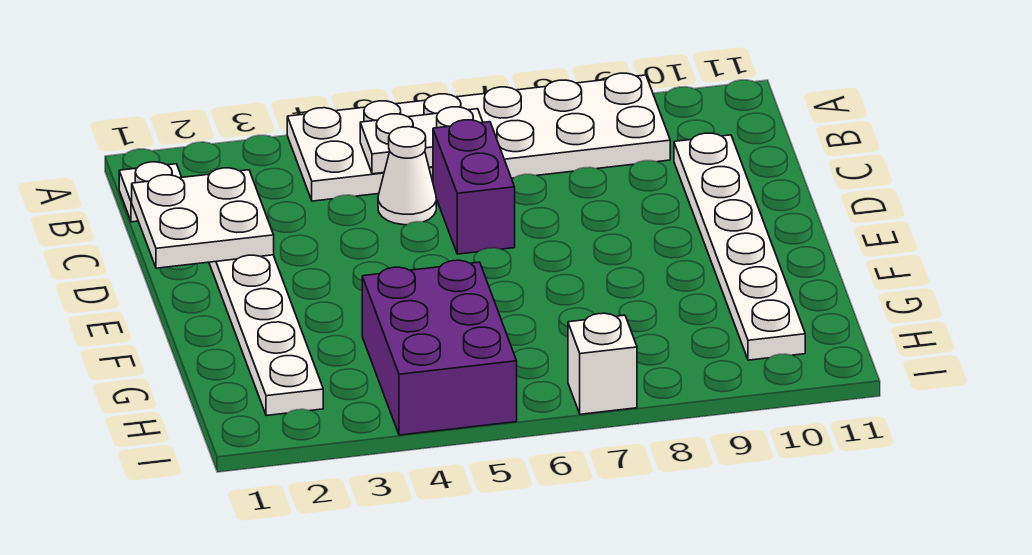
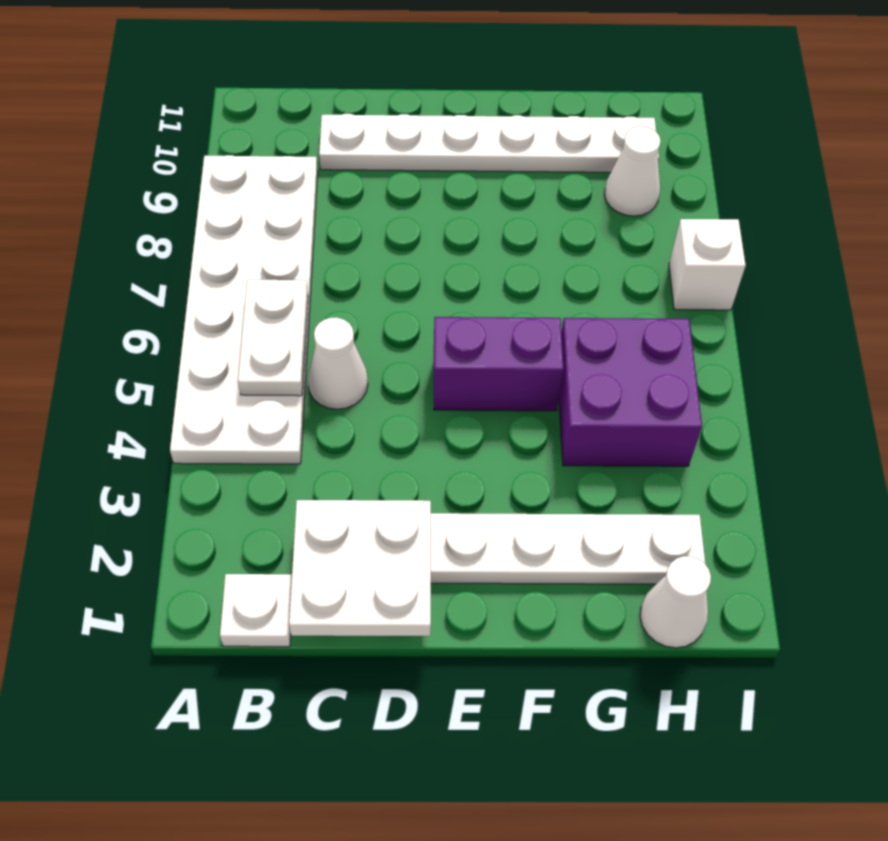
purple 1x2 brick [433,120,515,254] -> purple 1x2 brick moved to [434,317,564,411]
purple 2x3 brick [362,260,517,435] -> purple 2x2 brick [559,318,702,466]
none -> white 1x1 cone [640,556,711,648]
none -> white 1x1 cone [604,126,660,216]

